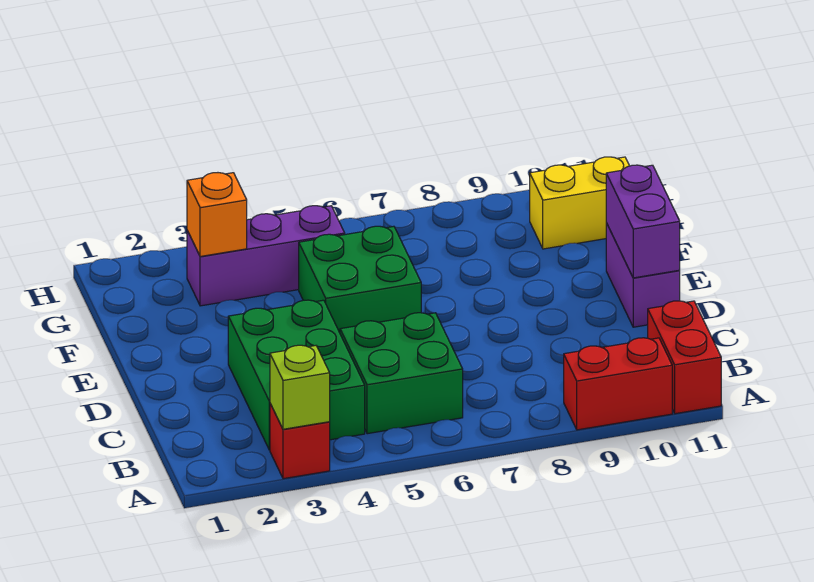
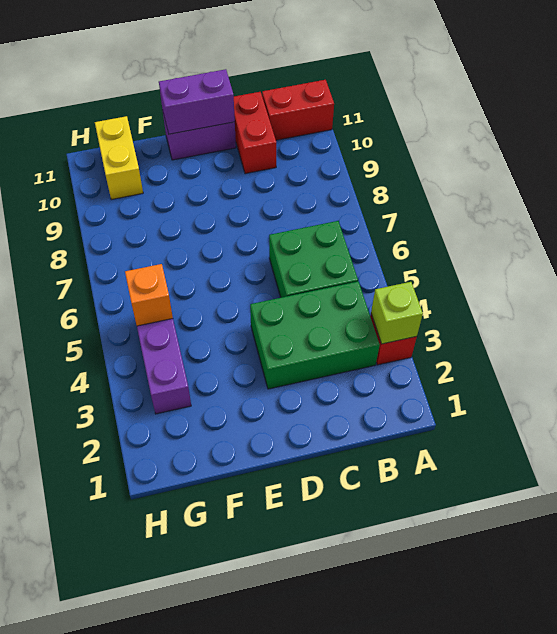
red 1x2 brick [564,338,672,430] -> red 1x2 brick moved to [234,92,276,174]
green 2x2 brick [299,226,421,333] -> none
orange 1x1 brick [187,173,247,257] -> orange 1x1 brick moved to [125,264,173,326]

